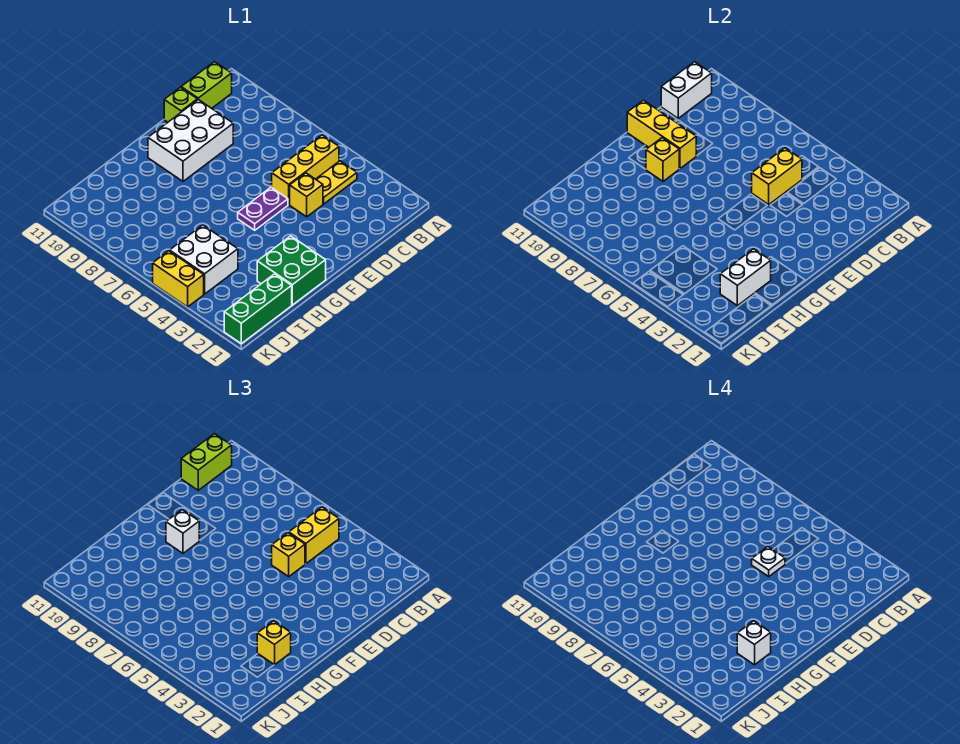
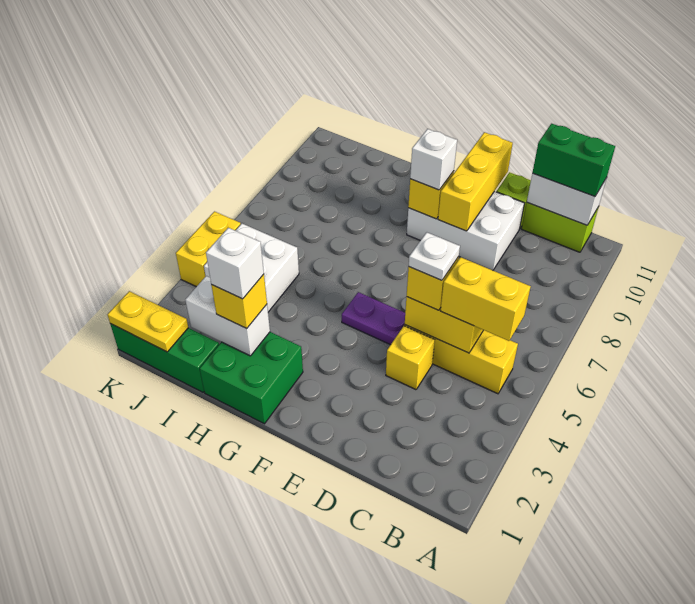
yellow 1x2 plate [316,161,357,204] -> yellow 1x2 plate moved to [108,291,188,352]
lime 1x2 brick [181,434,232,490] -> green 1x2 brick [532,124,615,196]

